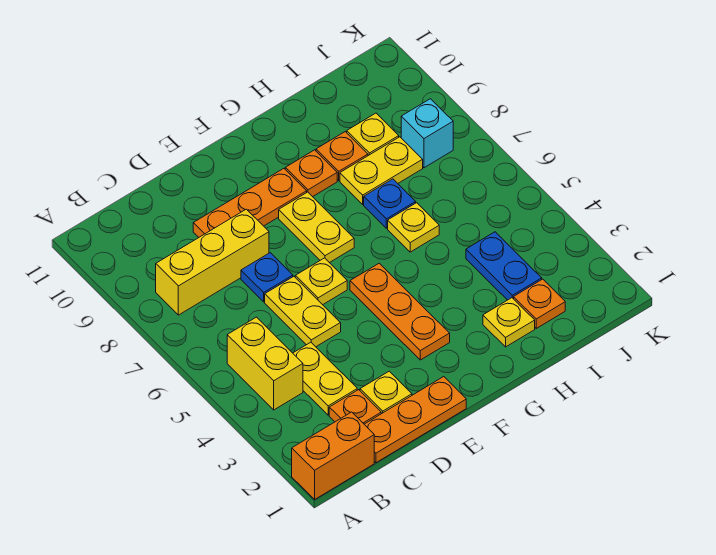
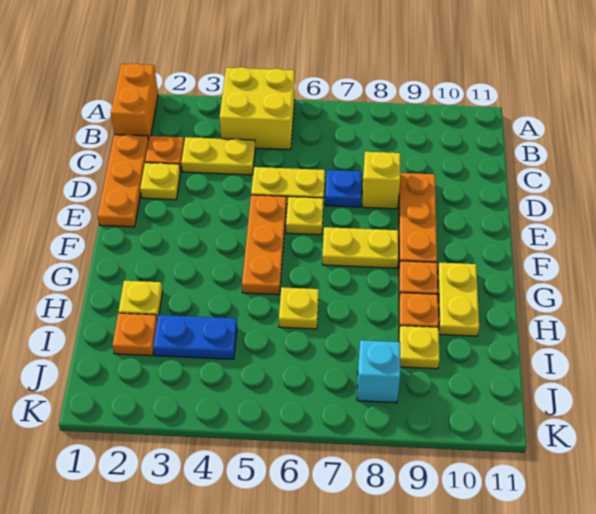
yellow 1x2 brick [227,317,303,410] -> yellow 2x2 brick [219,67,295,150]
yellow 1x3 brick [156,209,269,315] -> yellow 1x1 brick [362,152,400,209]
orange 1x3 plate [350,263,450,360] -> orange 1x3 plate turned to [242,195,286,295]
blue 1x1 plate [364,179,416,228] -> none
yellow 1x2 plate [340,137,423,204] -> yellow 1x2 plate moved to [438,263,479,336]

